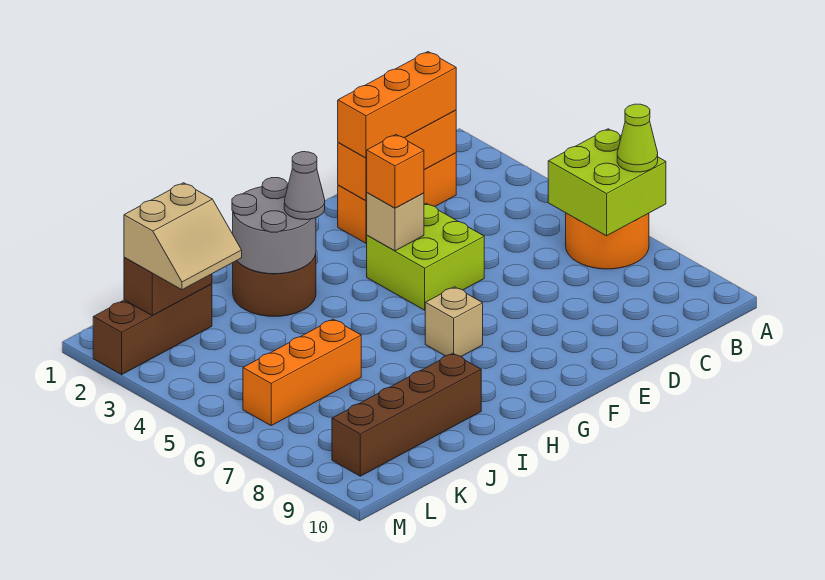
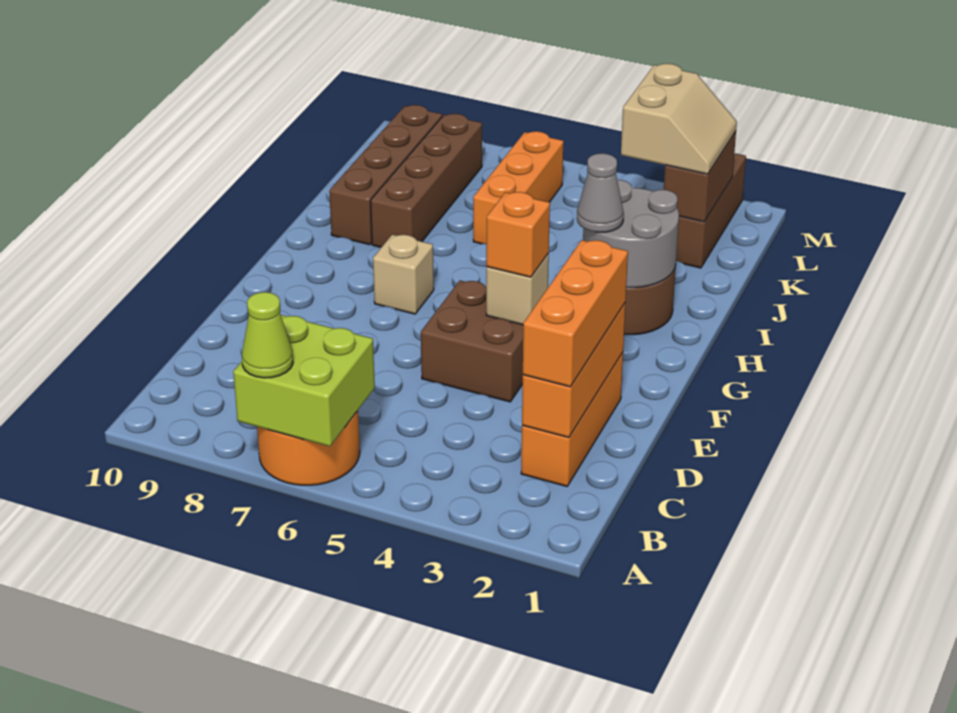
lime 2x2 brick [367,203,484,310] -> brown 2x2 brick [421,281,523,402]
none -> brown 1x4 brick [371,114,482,247]
tan 2x2 slope [124,183,242,290] -> tan 2x2 slope turned to [621,64,737,174]

